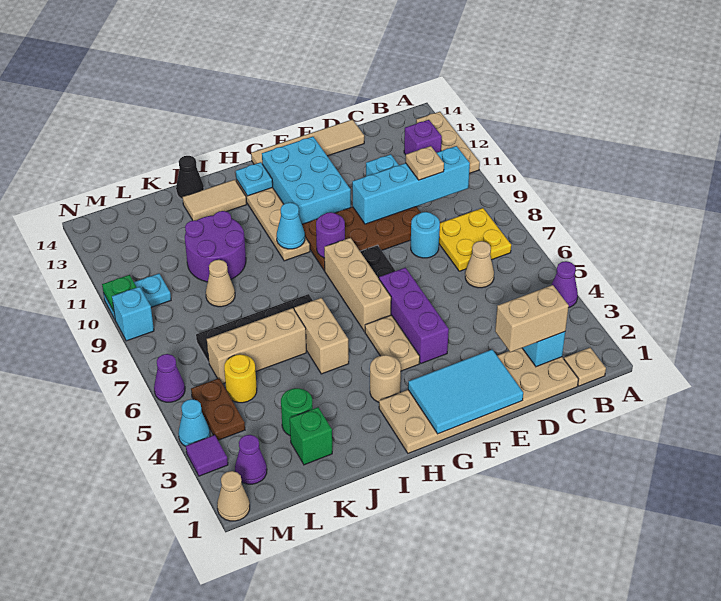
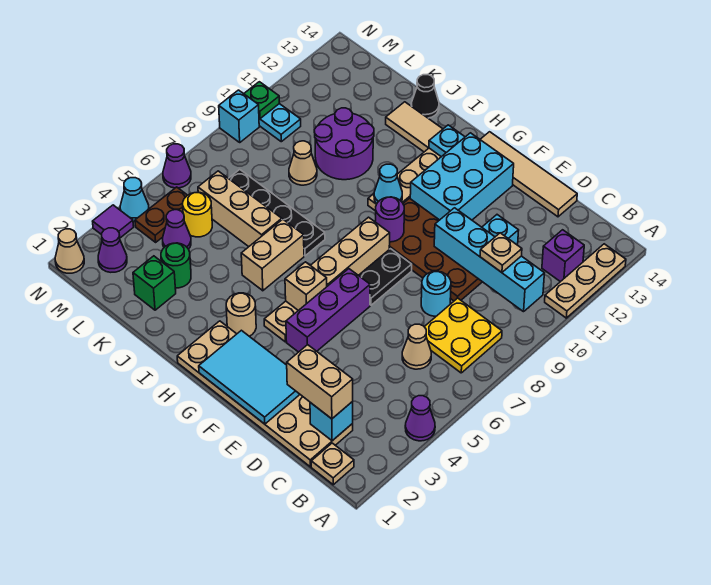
none -> tan 1x1 brick [285,262,327,310]
none -> purple 1x1 cone [163,210,191,249]

